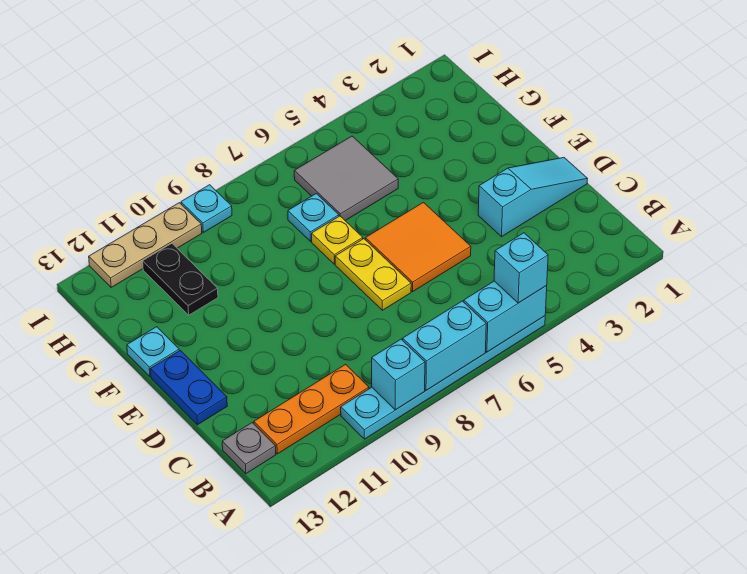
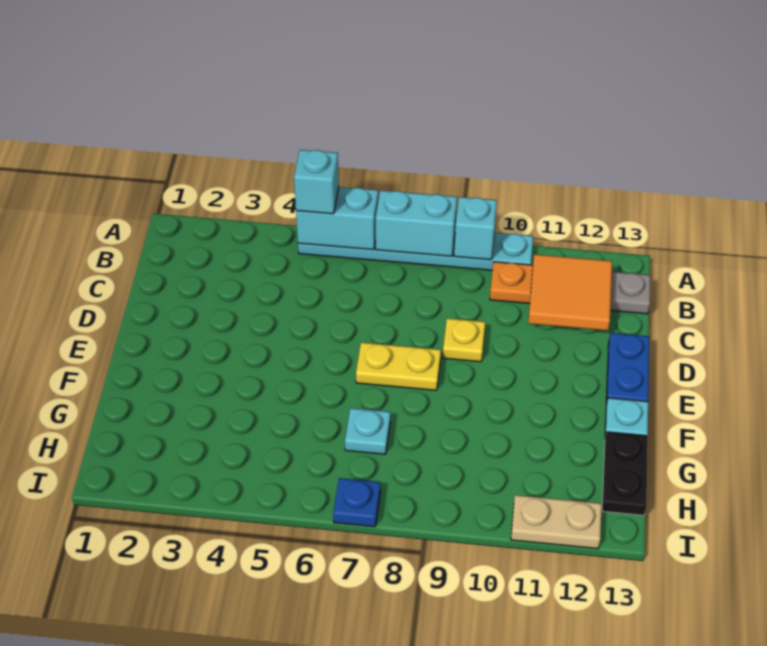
cyan 1x3 slope [478,158,588,237] -> none
orange 2x2 tile [365,202,471,292] -> orange 2x2 tile moved to [528,254,612,331]
yellow 1x2 plate [335,239,411,310] -> yellow 1x2 plate turned to [356,343,441,390]
yellow 1x1 plate [312,216,363,264] -> yellow 1x1 plate moved to [443,318,485,362]
grey 2x2 tile [294,136,398,221] -> none
black 1x2 plate [143,244,218,315] -> black 1x2 plate moved to [602,432,648,515]
none -> blue 1x1 plate [333,478,381,527]
cyan 1x1 plate [181,185,232,232] -> none
tan 1x3 plate [89,203,202,287] -> tan 1x2 plate [511,495,602,549]

